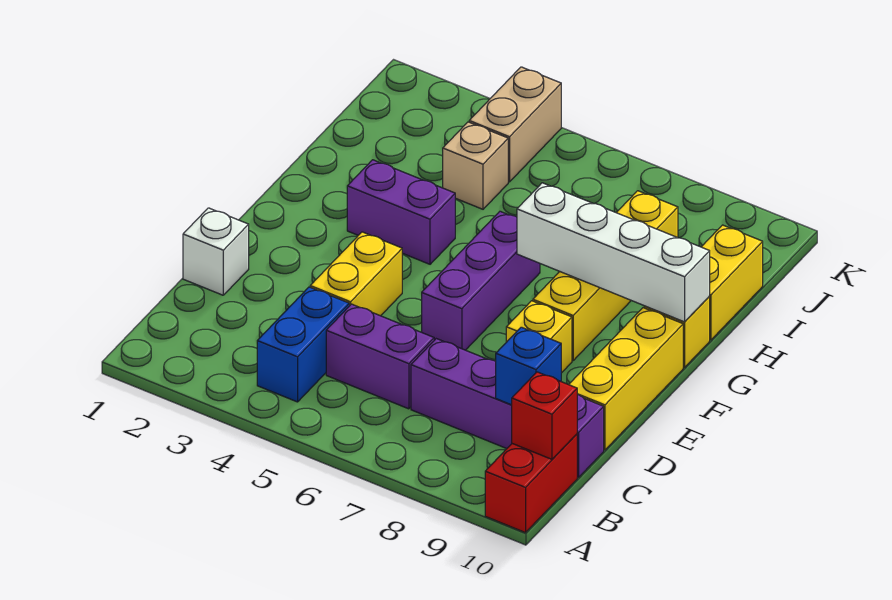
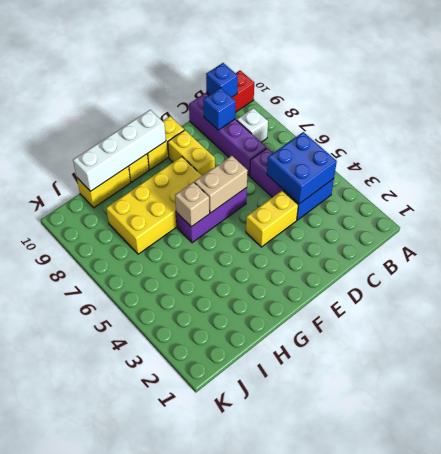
none -> blue 2x2 brick [267,132,337,204]
red 1x1 brick [512,372,577,459] -> blue 1x1 brick [206,63,238,97]
white 1x1 brick [183,208,249,295] -> white 1x1 brick moved to [237,108,268,142]
yellow 1x3 brick [569,308,683,450] -> yellow 1x2 brick [147,116,184,170]
yellow 1x1 brick [506,301,572,373] -> yellow 1x2 brick [168,130,215,176]
yellow 1x4 brick [533,191,678,361] -> yellow 2x4 brick [106,157,202,254]
purple 1x2 brick [347,160,455,264] -> none
white 1x4 brick [517,183,710,322] -> white 1x4 brick turned to [73,110,166,191]
tan 1x1 brick [443,122,508,209] -> tan 1x1 brick moved to [175,182,210,227]
tan 1x2 brick [469,67,561,182] -> tan 1x2 brick moved to [195,156,248,213]

